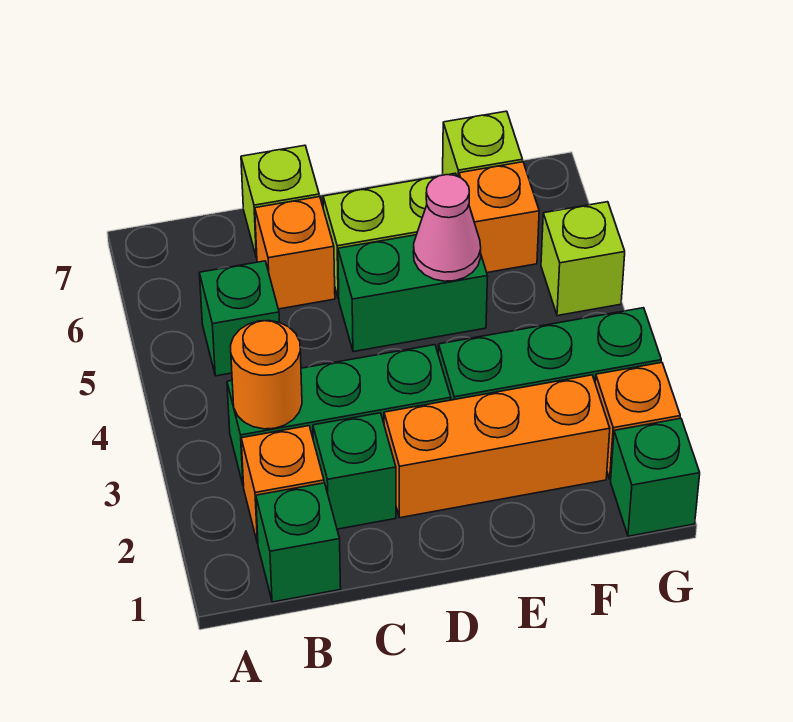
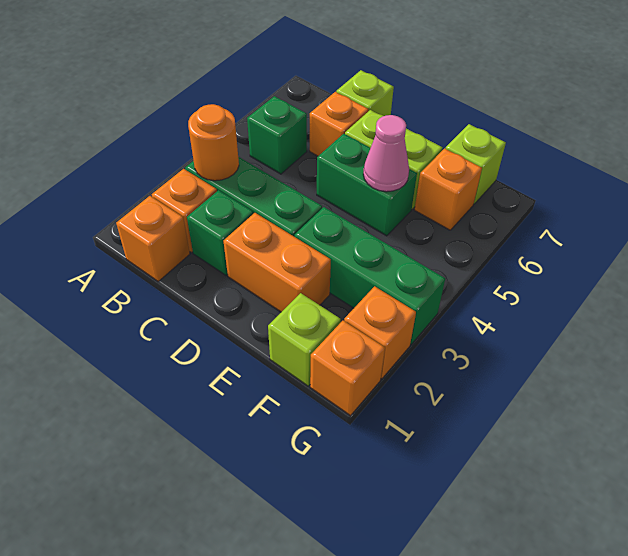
green 1x1 brick [256,483,341,602] -> orange 1x1 brick [116,196,190,281]
orange 1x3 brick [384,375,610,518] -> orange 1x2 brick [224,213,331,312]
green 1x1 brick [611,418,700,536] -> orange 1x1 brick [310,321,385,416]
lime 1x1 brick [541,202,625,316] -> lime 1x1 brick moved to [268,293,341,386]

